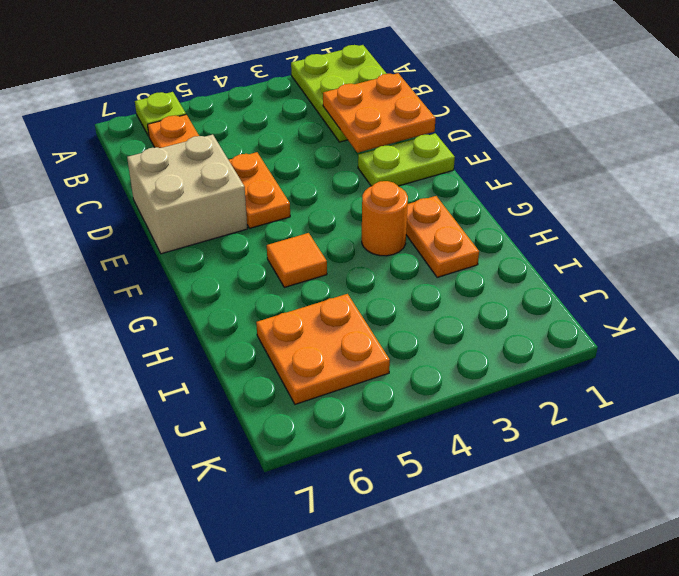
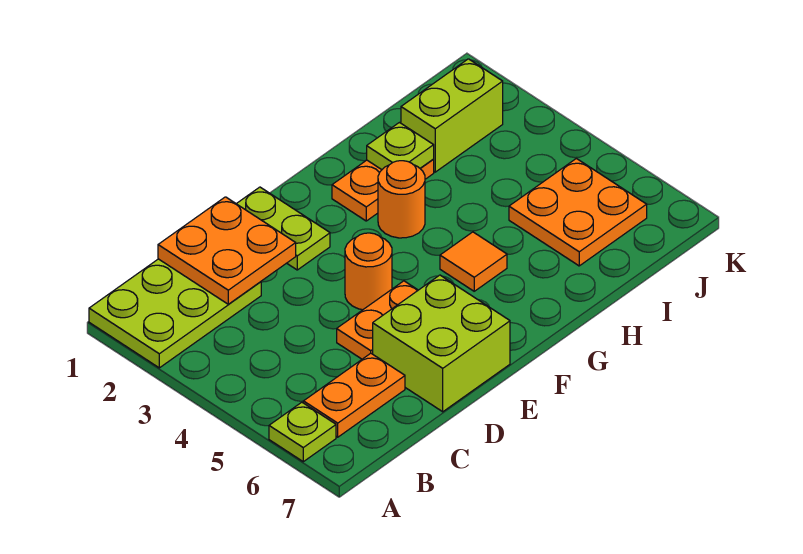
tan 2x2 brick [127,134,247,254] -> lime 2x2 brick [373,275,510,412]
none -> orange 1x1 round brick [345,233,392,310]
none -> lime 1x1 plate [367,123,434,170]
none -> lime 1x2 brick [401,59,503,172]

